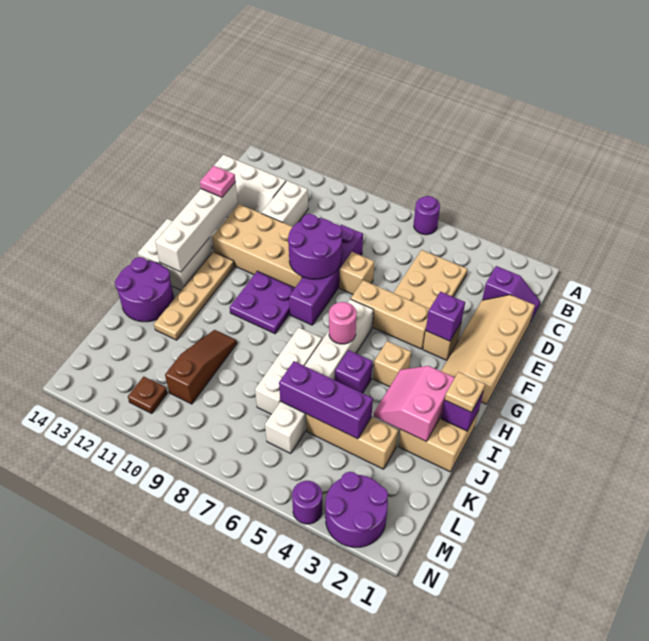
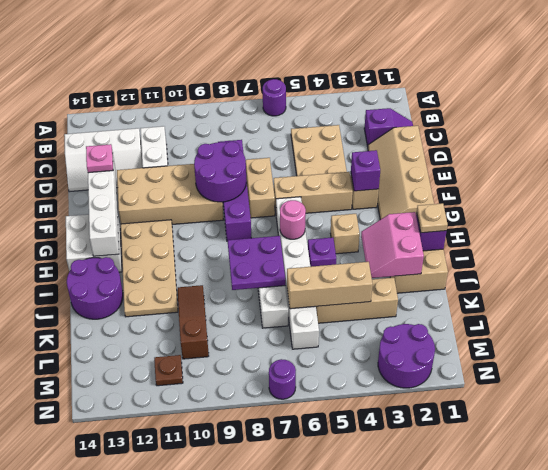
tan 1x1 brick [339,252,374,294] -> tan 1x2 brick [246,158,275,218]
purple 2x2 plate [230,271,295,334] -> purple 2x2 plate moved to [228,236,286,290]
tan 1x4 plate [154,252,234,340] -> tan 2x4 plate [121,220,178,317]
purple 1x3 brick [279,361,373,439] -> tan 1x3 brick [287,262,373,309]
purple 1x1 round brick [292,481,322,524] -> purple 1x1 round brick moved to [269,359,296,399]

